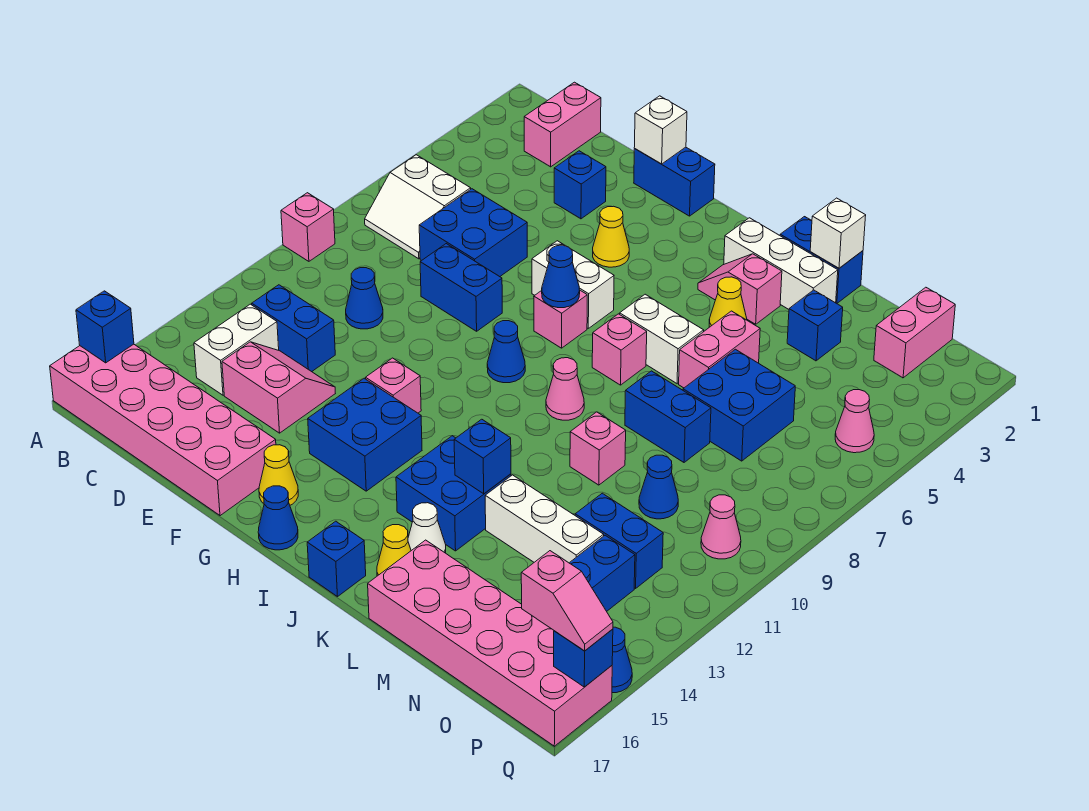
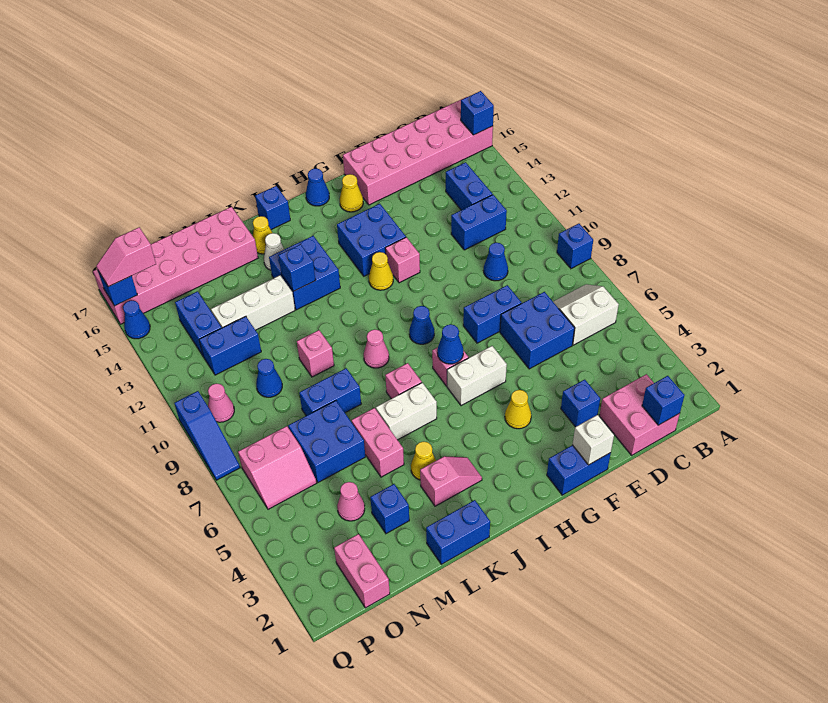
pink 1x1 brick [281,193,335,261] -> blue 1x1 brick [557,224,593,269]
pink 1x2 brick [524,82,601,167] -> pink 2x2 brick [599,374,680,455]
none -> blue 1x1 brick [642,376,685,425]
white 1x2 brick [194,304,279,395] -> blue 1x2 brick [446,162,493,210]
pink 2x2 slope [222,342,335,433] -> pink 2x2 slope moved to [238,426,317,509]
none -> yellow 1x1 cone [369,252,393,290]
white 1x3 brick [724,218,838,309] -> none
white 1x1 brick [810,198,866,268] -> none
pink 1x1 cone [835,390,874,453] -> pink 1x1 cone moved to [337,482,365,521]
none -> blue 1x3 slope [175,391,240,480]

